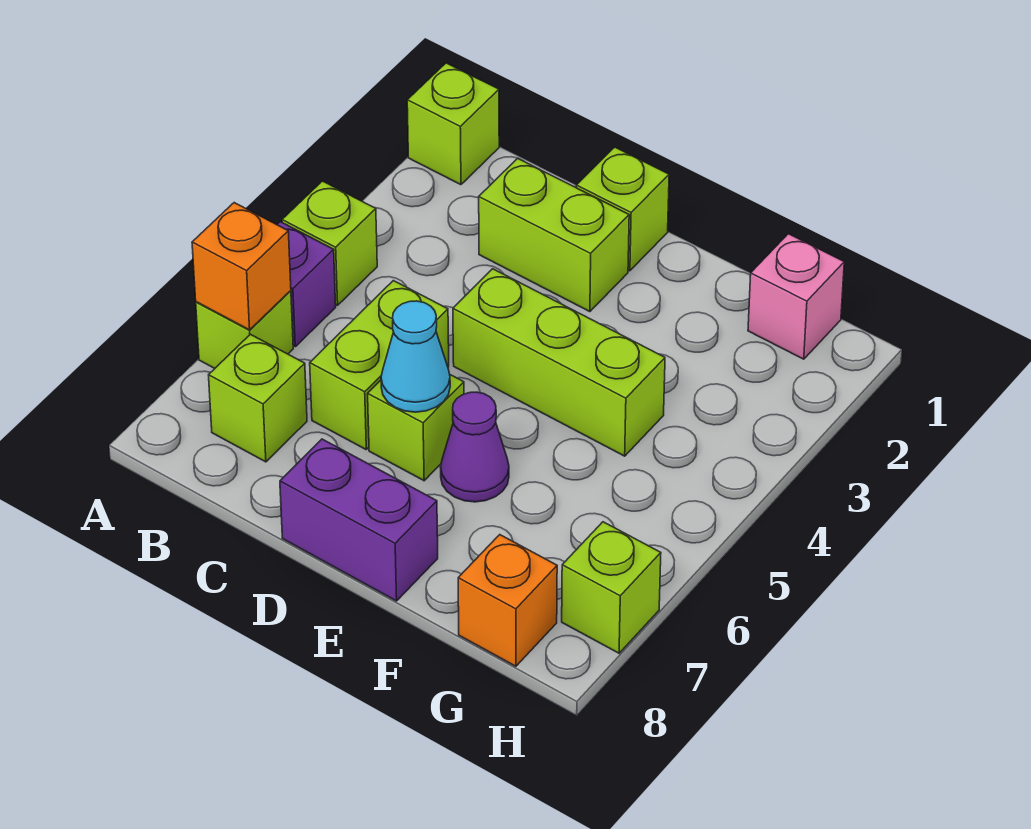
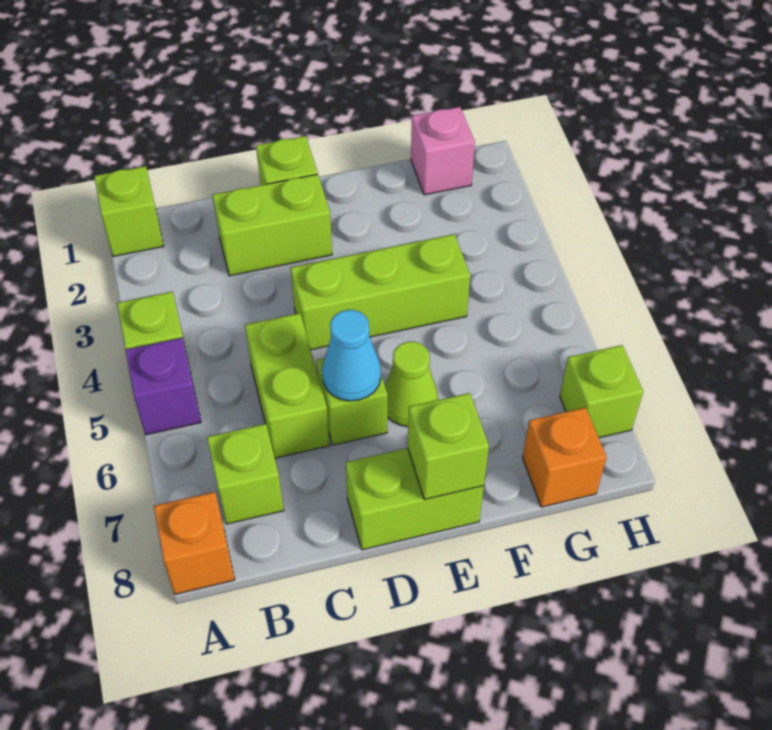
lime 1x1 brick [196,291,293,368] -> lime 1x1 brick moved to [408,393,489,499]
orange 1x1 brick [192,203,291,330] -> orange 1x1 brick moved to [154,492,235,594]
purple 1x2 brick [280,439,438,601] -> lime 1x2 brick [346,448,484,550]
purple 1x1 cone [440,392,509,502] -> lime 1x1 cone [385,341,438,427]

